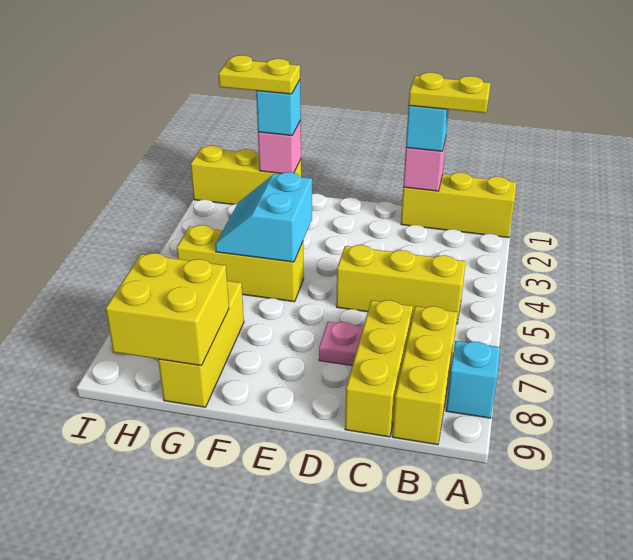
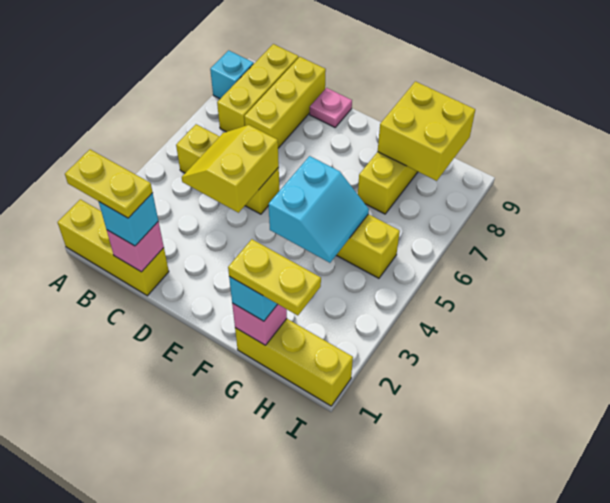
none -> yellow 2x2 slope [182,125,279,213]
pink 1x1 plate [319,322,363,366] -> pink 1x1 plate moved to [310,88,352,127]

